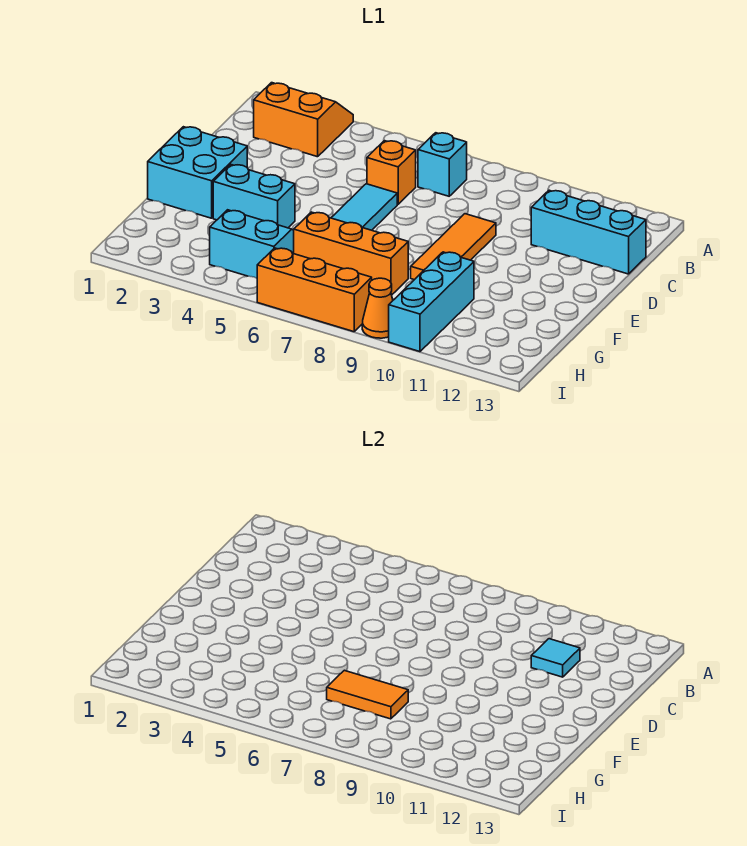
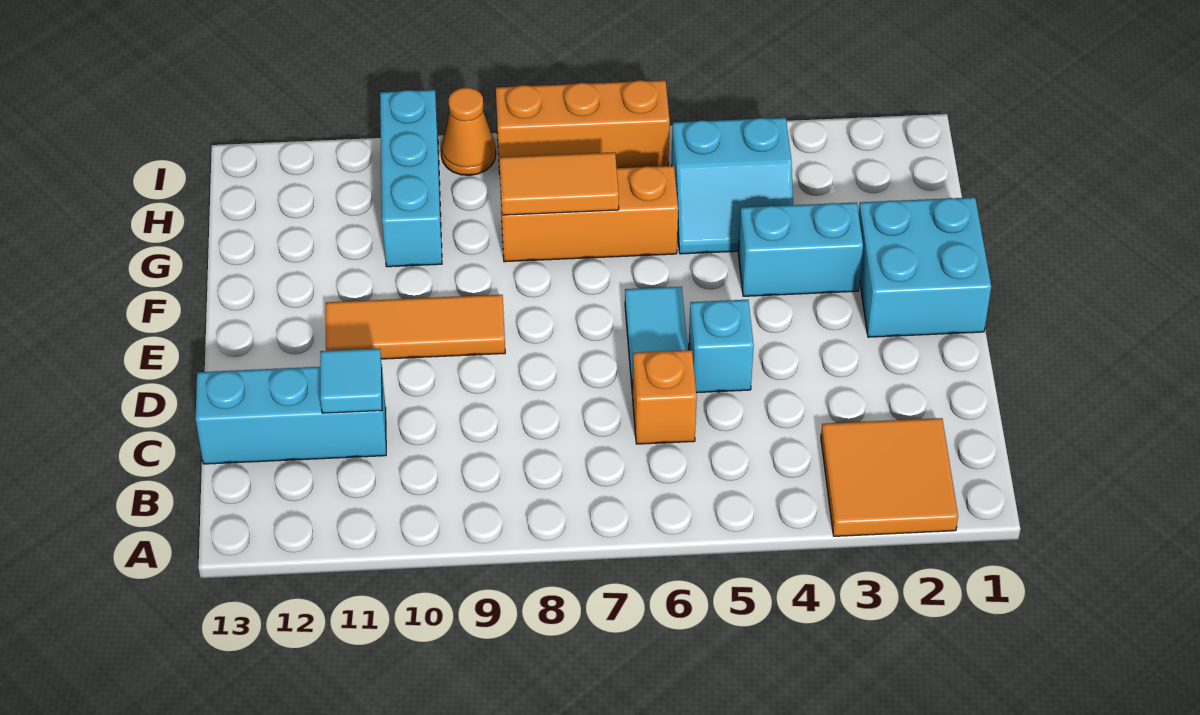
orange 2x2 slope [254,83,353,157] -> orange 2x2 tile [821,418,958,536]
cyan 1x1 brick [418,133,467,196] -> cyan 1x1 brick moved to [689,300,754,393]
orange 1x3 tile [411,214,496,280] -> orange 1x3 tile turned to [326,295,505,359]

